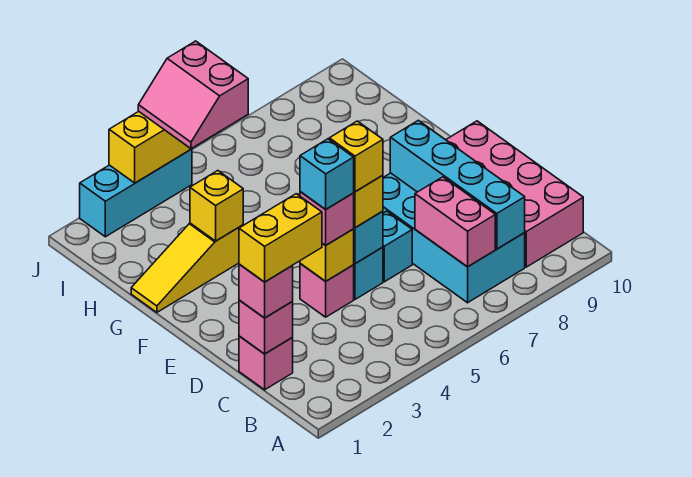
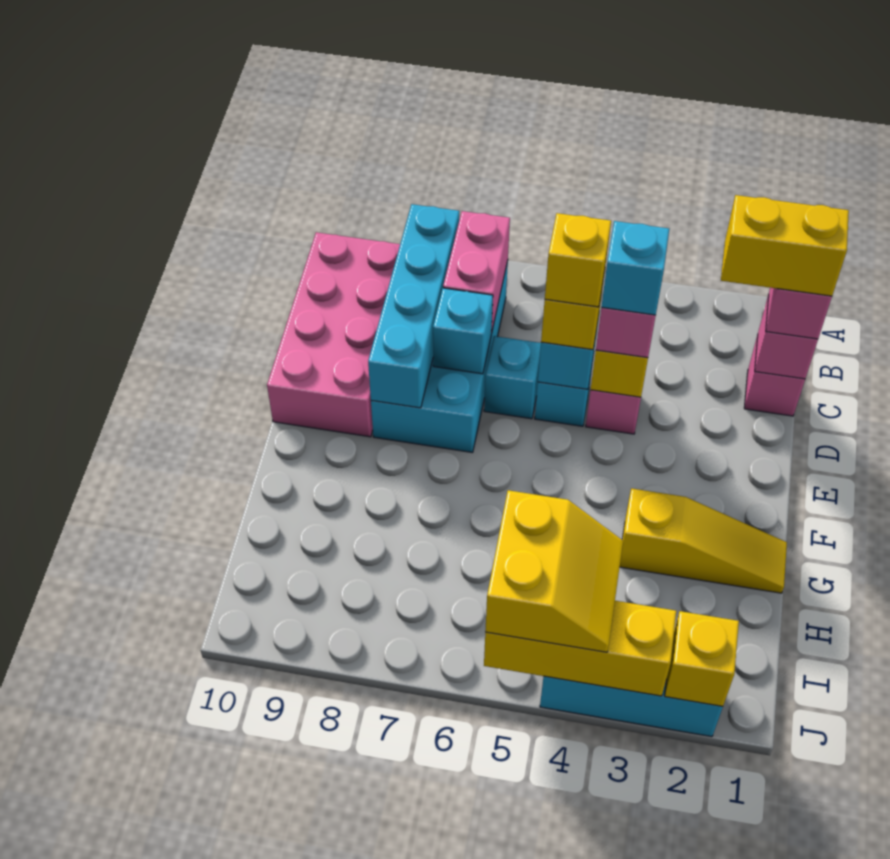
none -> cyan 1x1 brick [433,288,493,374]
yellow 1x1 brick [190,171,243,241] -> yellow 1x1 brick moved to [665,611,739,706]
pink 2x2 slope [138,41,248,149] -> yellow 2x2 slope [485,490,623,652]

